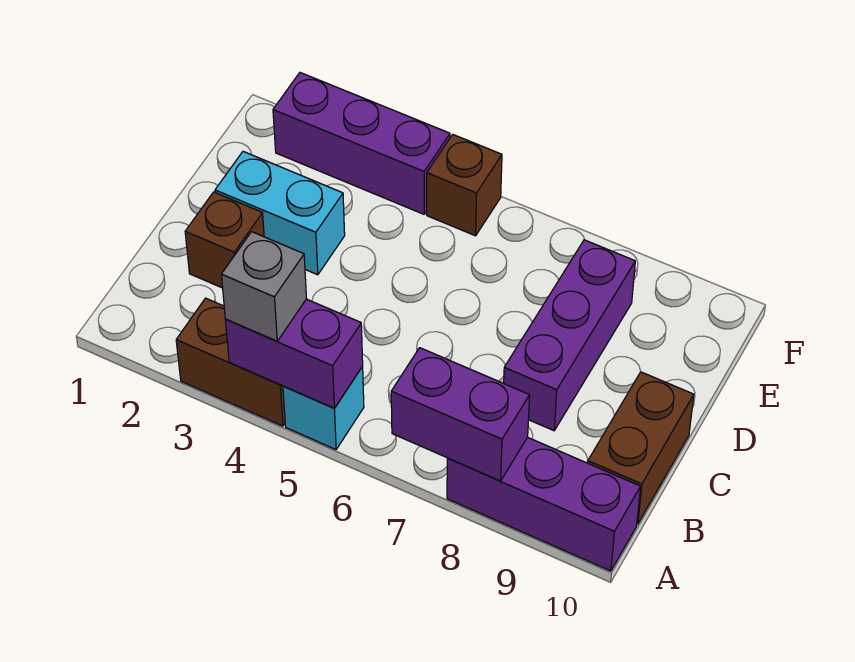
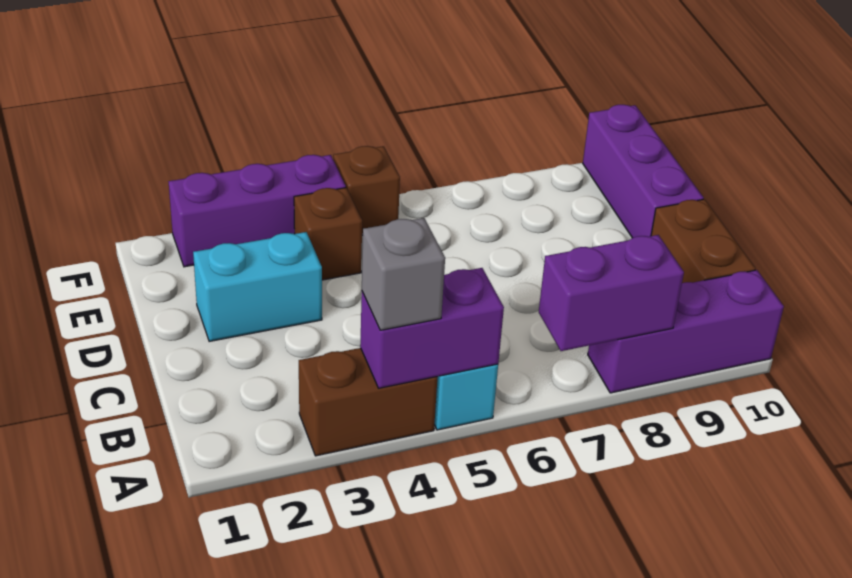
brown 1x1 brick [185,192,264,288] -> brown 1x1 brick moved to [294,188,362,280]
purple 1x3 brick [504,240,635,431] -> purple 1x3 brick moved to [583,105,704,238]

